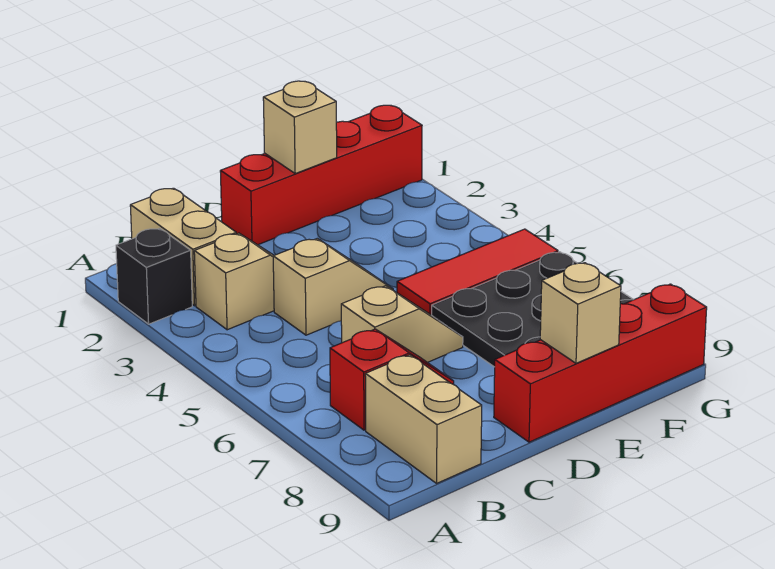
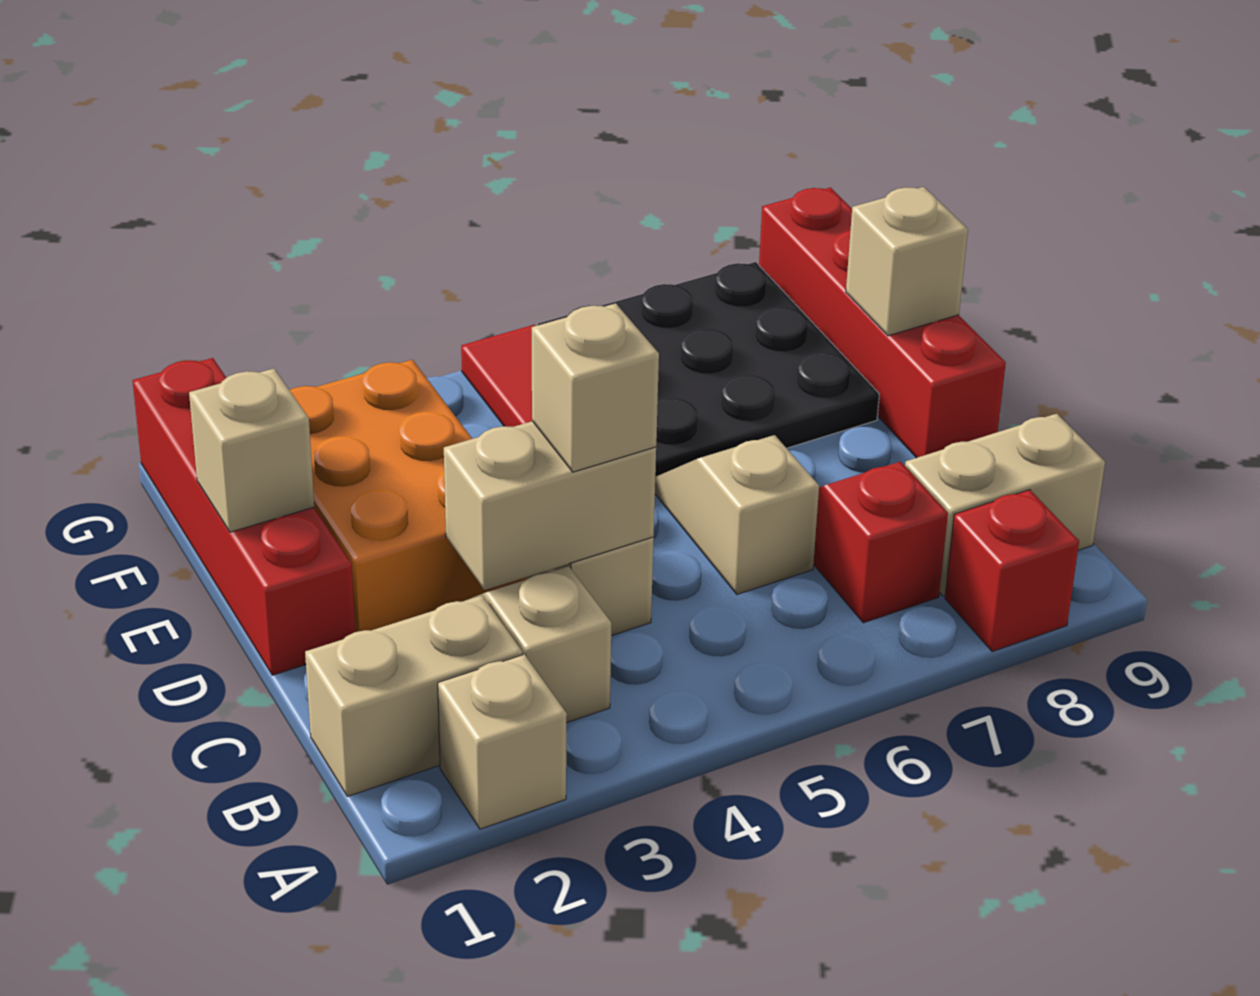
black 1x1 brick [116,228,192,324] -> tan 1x1 brick [438,654,567,829]
none -> red 1x1 brick [945,490,1079,652]
none -> tan 1x2 brick [444,421,656,590]
none -> tan 1x1 brick [532,303,659,472]
none -> orange 2x3 brick [290,360,526,632]

